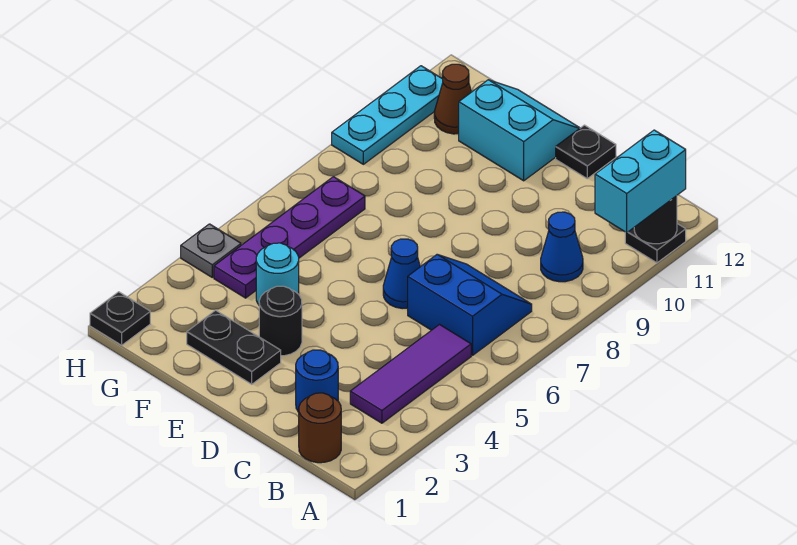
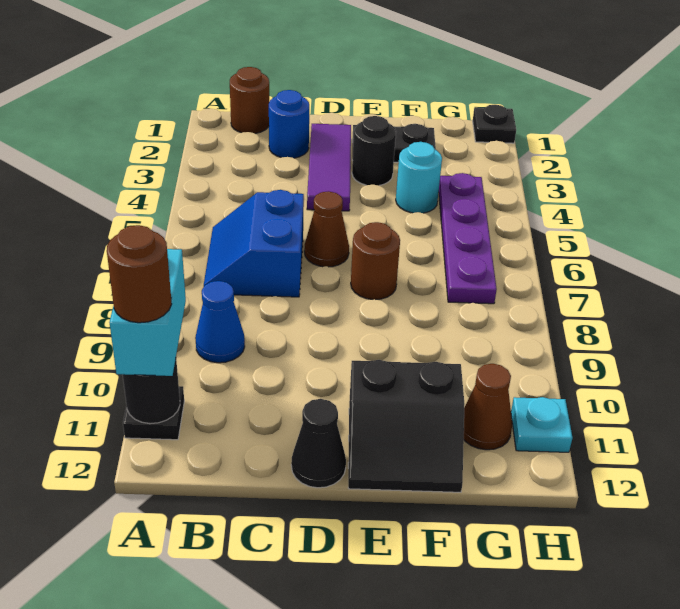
none -> brown 1x1 round brick [107,225,172,323]
purple 1x3 tile [350,325,471,423] -> purple 1x3 tile moved to [307,124,351,211]
blue 2x2 slope [408,255,532,355] -> blue 2x2 slope turned to [204,190,304,297]
blue 1x1 cone [383,239,420,309] -> brown 1x1 cone [304,191,349,267]
black 1x1 plate [556,125,616,179] -> black 1x1 cone [291,399,346,488]
none -> brown 1x1 round brick [351,222,400,300]
cyan 2x2 slope [459,80,580,181] -> black 2x2 slope [348,360,465,492]
grey 1x1 plate [181,224,241,277] -> none
cyan 1x3 plate [332,66,443,164] -> cyan 1x1 plate [511,397,573,452]

